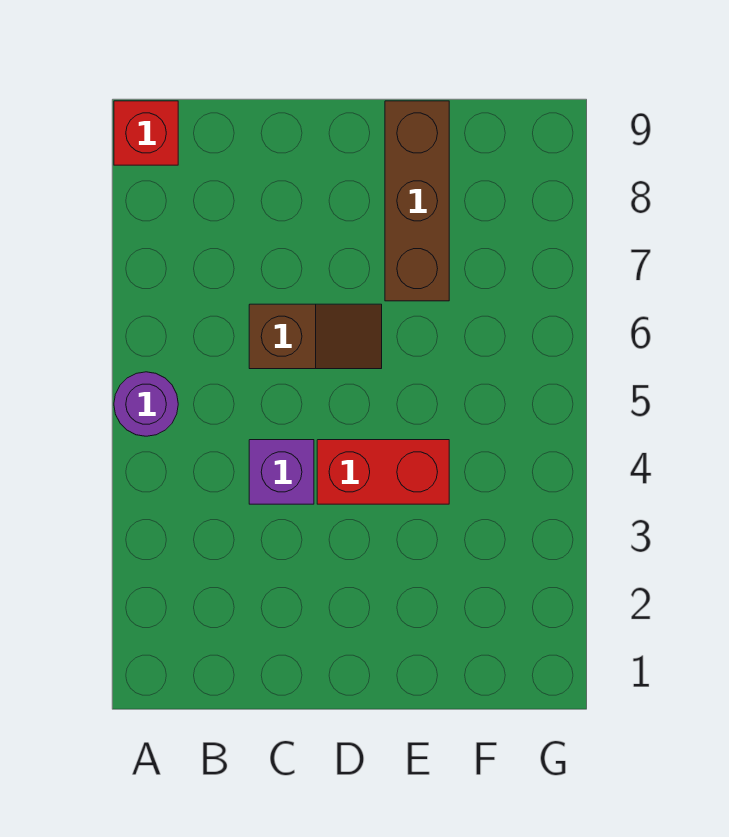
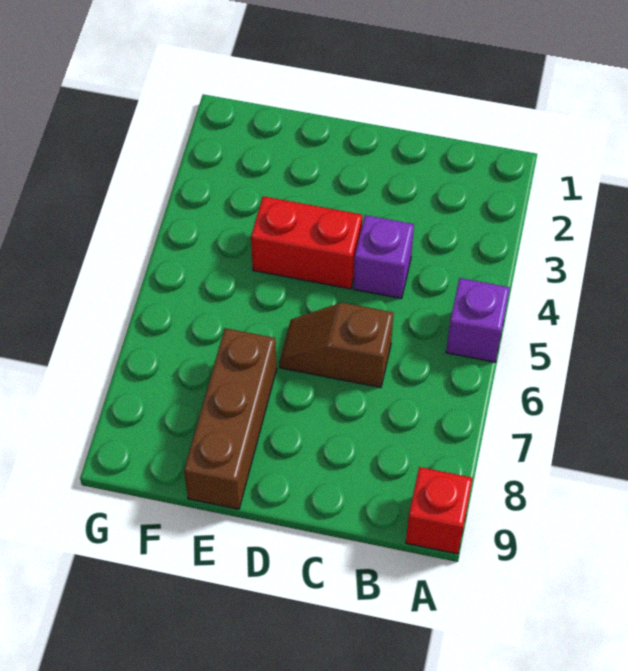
purple 1x1 round brick [114,372,178,436] -> purple 1x1 brick [446,278,510,362]

